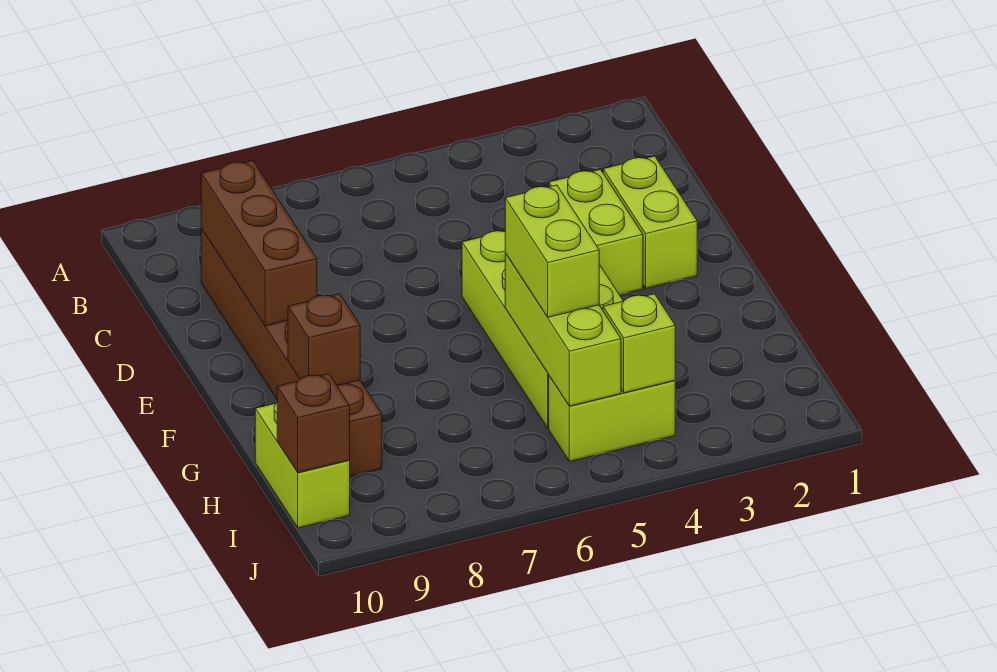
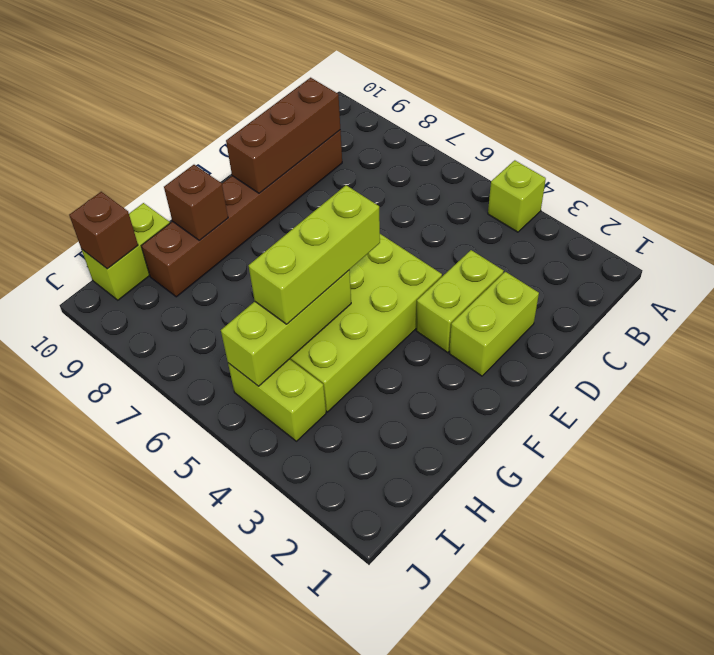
lime 1x2 brick [505,185,599,317] -> lime 1x3 brick [249,185,380,324]
lime 1x1 brick [603,294,675,393] -> lime 1x1 brick moved to [488,160,546,232]

